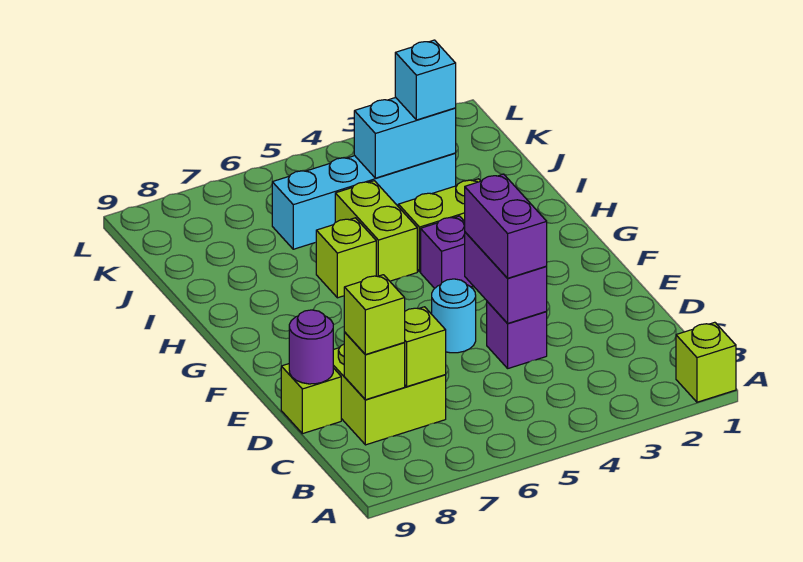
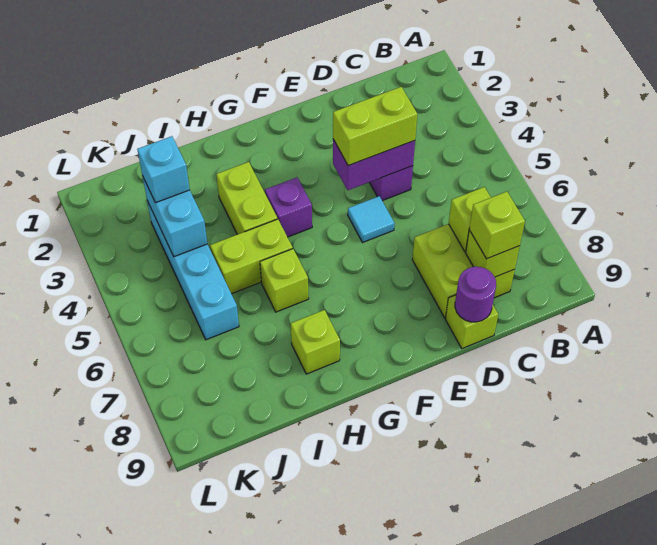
lime 1x1 brick [676,322,736,402] -> lime 1x1 brick moved to [291,310,340,374]
purple 1x2 brick [465,174,547,278] -> lime 1x2 brick [333,87,417,166]
cyan 1x1 round brick [432,279,476,353] -> cyan 1x1 tile [348,196,395,243]

